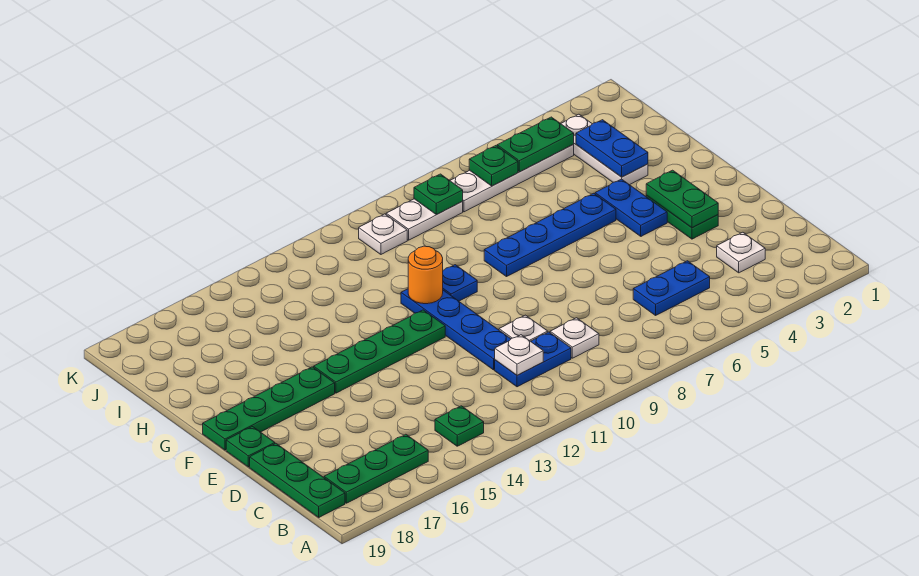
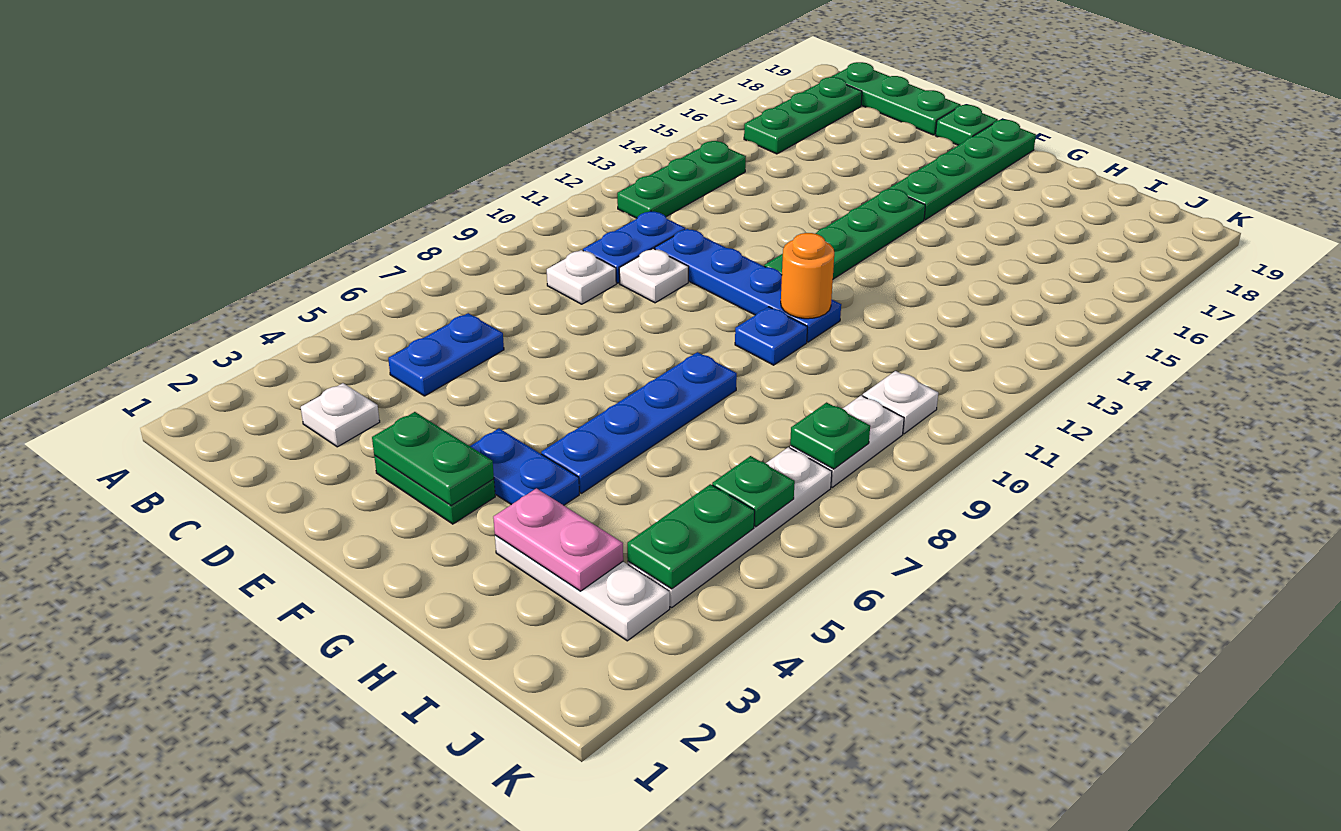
green 1x1 plate [435,406,484,446] -> green 1x3 plate [617,141,746,218]
white 1x1 plate [495,335,543,375] -> none
blue 1x2 plate [576,120,648,177] -> pink 1x2 plate [493,488,623,591]

